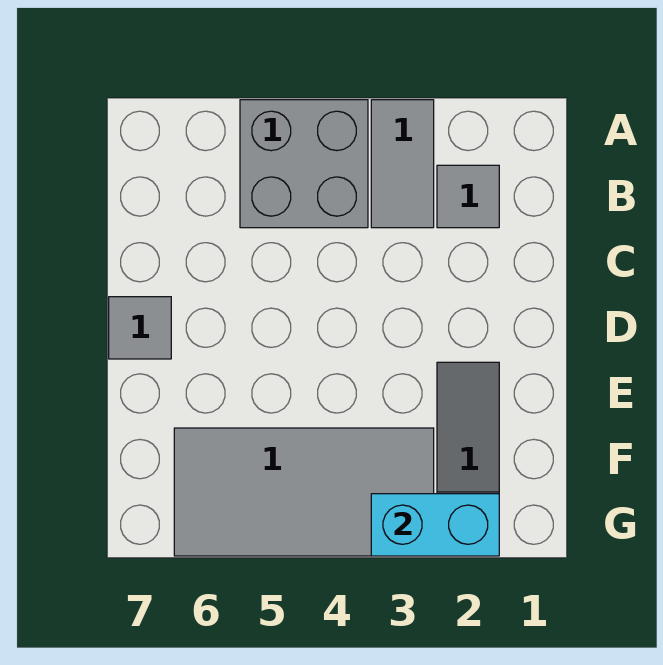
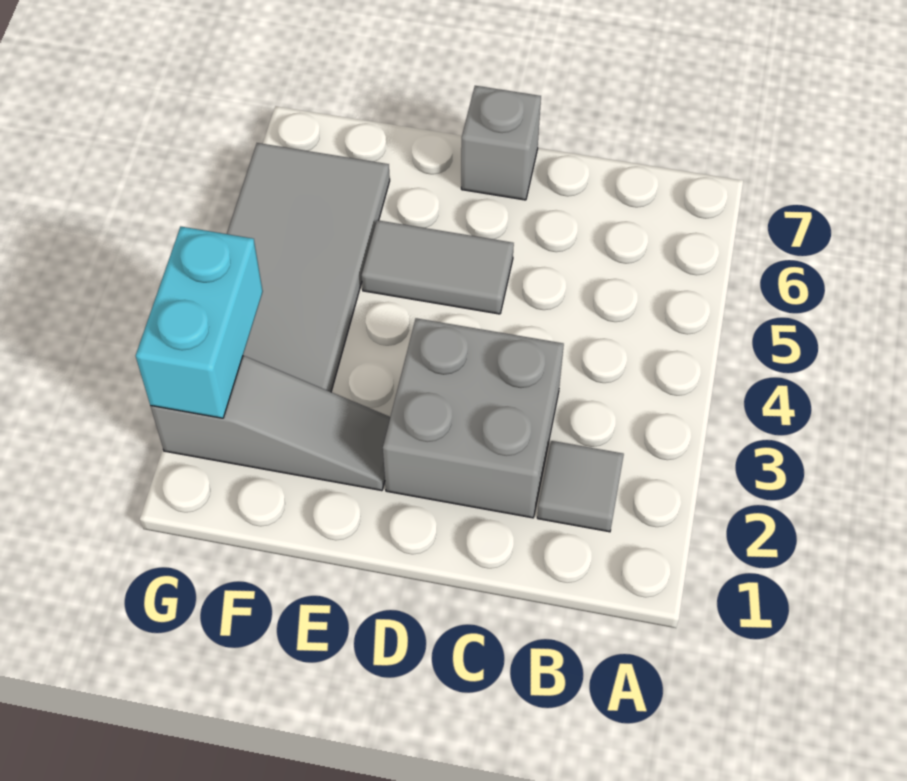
grey 1x2 tile [371,100,434,228] -> grey 1x2 tile moved to [362,220,514,314]
grey 2x2 brick [240,100,368,228] -> grey 2x2 brick moved to [383,318,564,518]
grey 1x1 tile [109,297,171,359] -> grey 1x1 brick [461,86,541,200]

